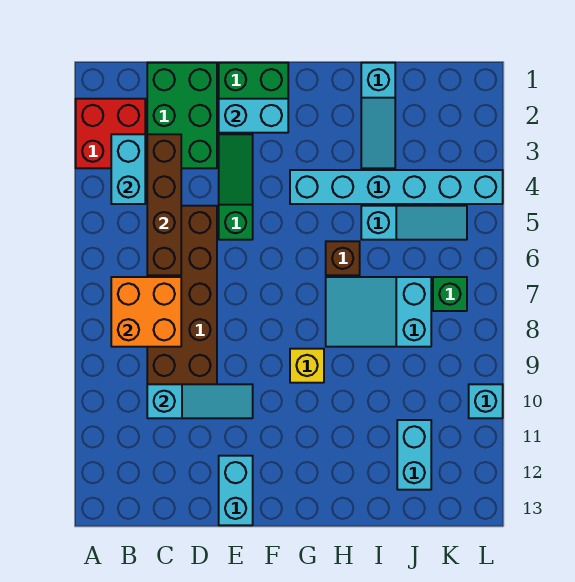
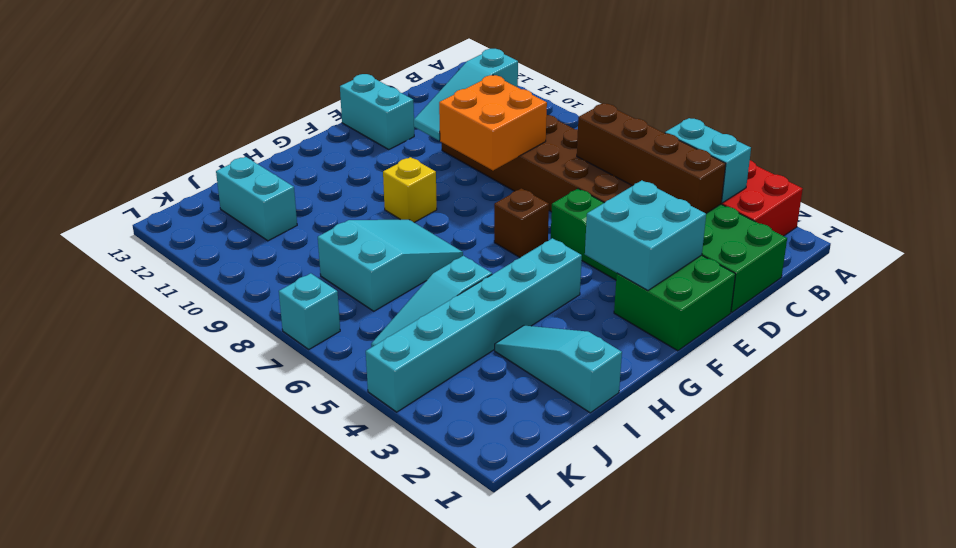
orange 2x2 brick [111,277,181,347] -> orange 2x2 brick moved to [439,75,547,170]
cyan 1x2 brick [219,99,288,133] -> cyan 2x2 brick [585,180,706,290]
brown 1x1 brick [326,241,360,275] -> brown 1x1 brick moved to [494,188,549,257]
green 1x1 brick [433,277,467,311] -> none
cyan 1x1 brick [469,384,503,418] -> cyan 1x1 brick moved to [279,273,340,349]

